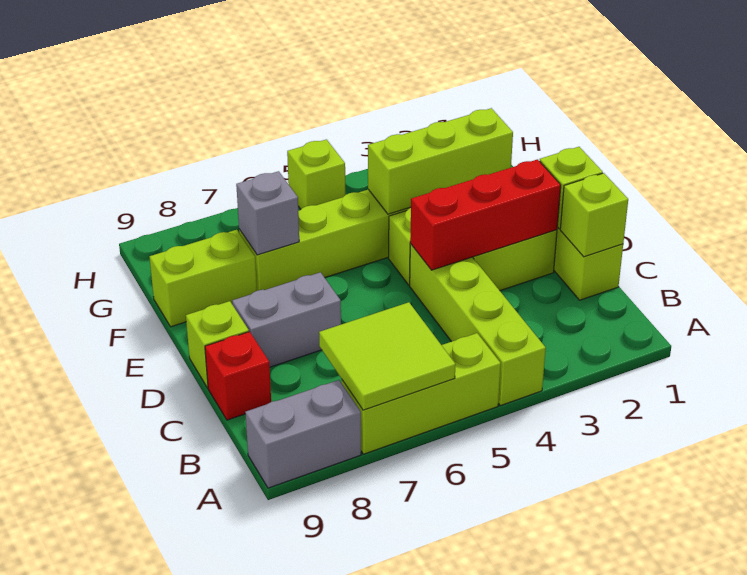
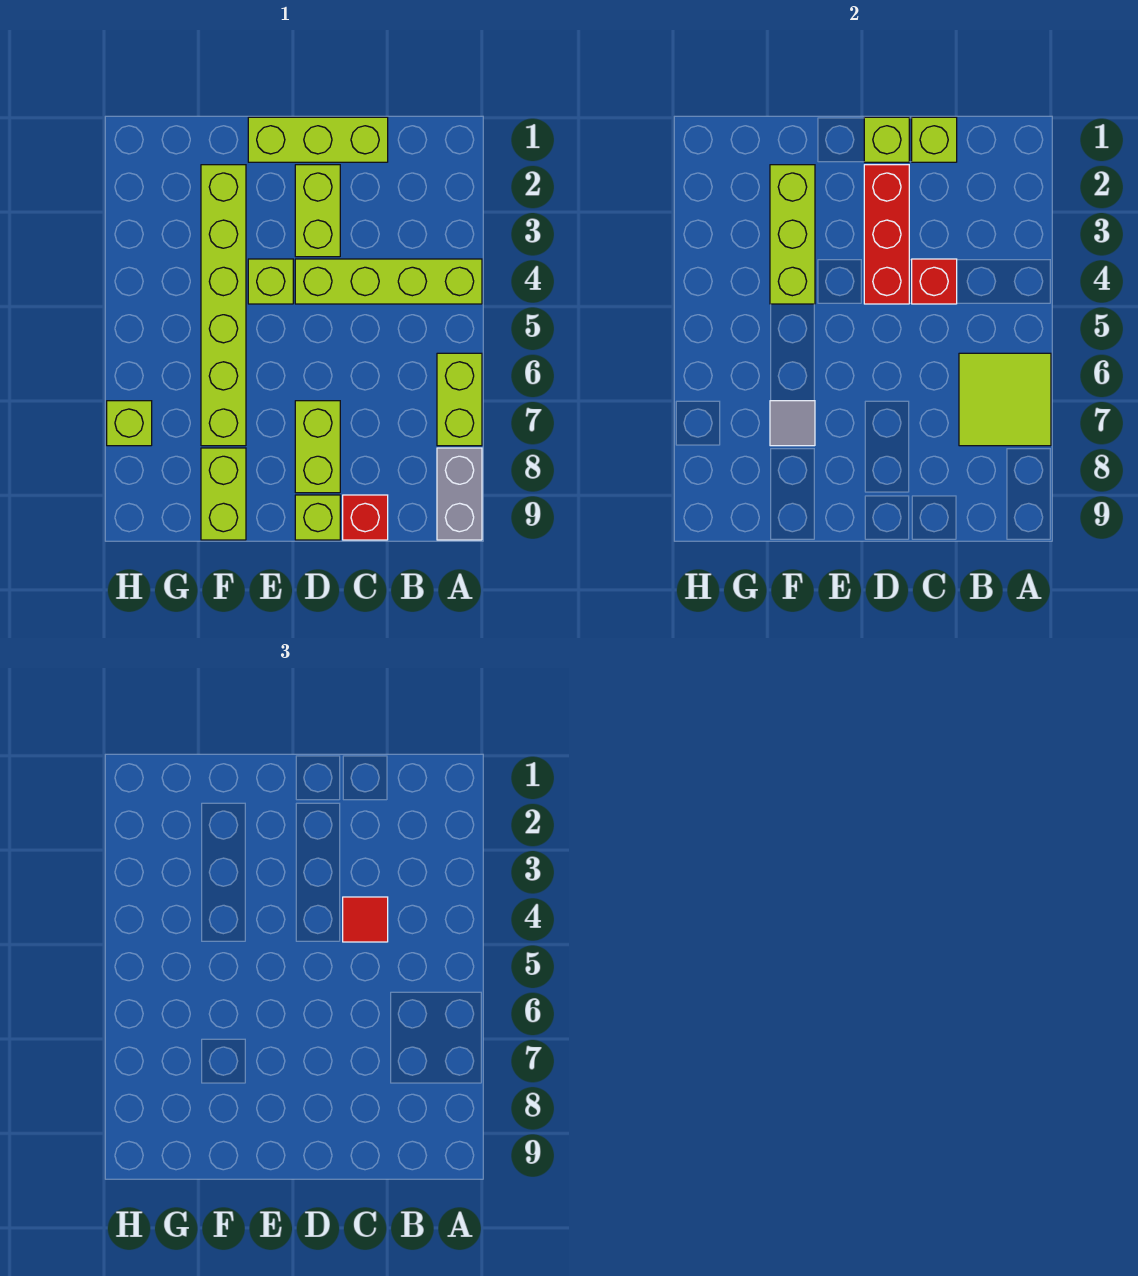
lime 1x3 brick [341,333,501,454] -> lime 1x2 brick [437,353,482,446]
none -> red 1x1 brick [912,259,957,304]
none -> red 1x1 tile [343,897,388,942]
grey 1x2 brick [232,272,341,367] -> lime 1x2 brick [295,401,340,493]
grey 1x1 brick [236,171,299,255] -> grey 1x1 tile [770,401,815,446]
lime 1x1 brick [287,139,346,209] -> lime 1x1 brick moved to [107,401,152,446]

